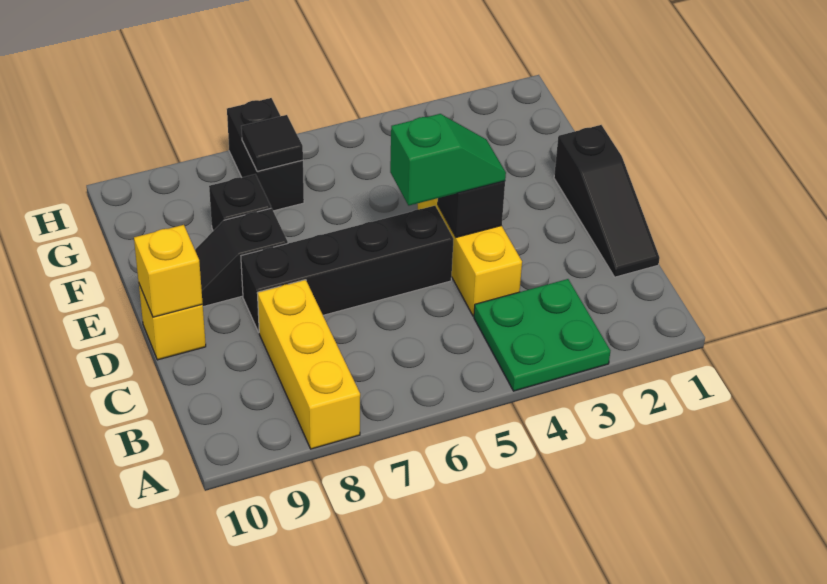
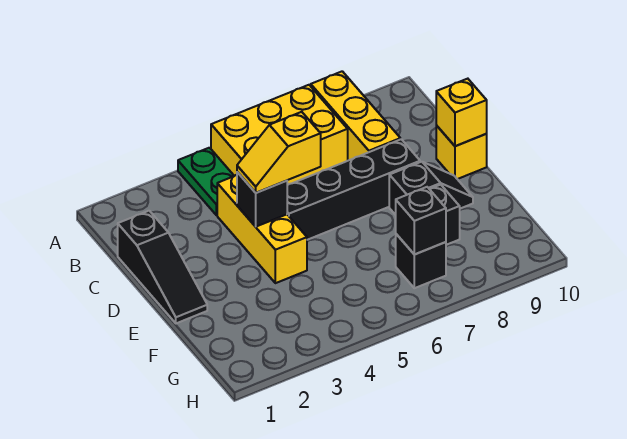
green 2x2 plate [474,279,610,391] -> green 1x2 plate [178,148,234,215]
none -> yellow 2x3 brick [211,85,348,185]
black 1x3 slope [554,125,660,277] -> black 1x3 slope turned to [118,211,207,323]
green 1x2 slope [390,114,506,206] -> yellow 1x2 slope [237,112,321,193]
black 1x2 brick [227,98,304,211] -> black 1x1 brick [396,234,446,288]
black 1x1 tile [241,115,303,171] -> black 1x1 brick [396,187,446,255]

